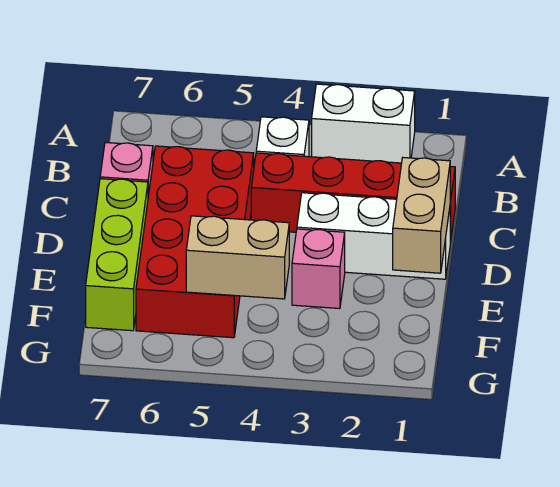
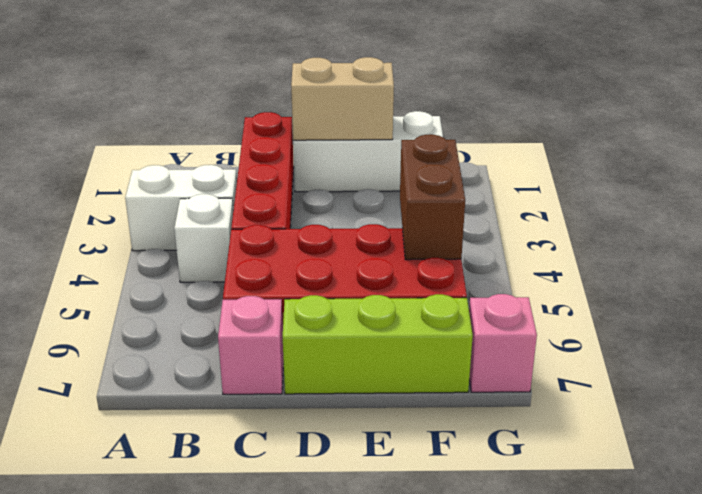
white 1x2 brick [312,84,415,163] -> white 1x2 brick turned to [125,165,237,251]
white 1x3 brick [297,193,450,279] -> white 1x3 brick turned to [293,111,443,192]
pink 1x1 brick [292,229,345,309] -> pink 1x1 brick moved to [469,294,537,392]
tan 1x2 brick [186,216,289,299] -> brown 1x2 brick [400,134,465,260]

